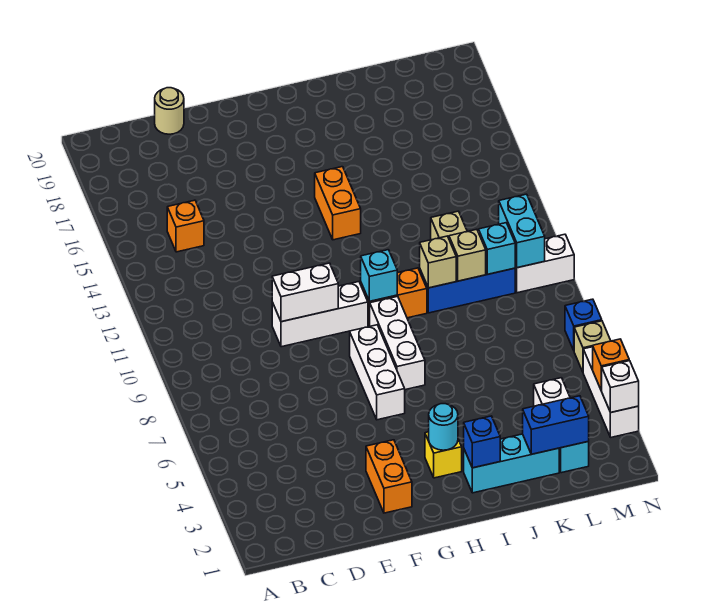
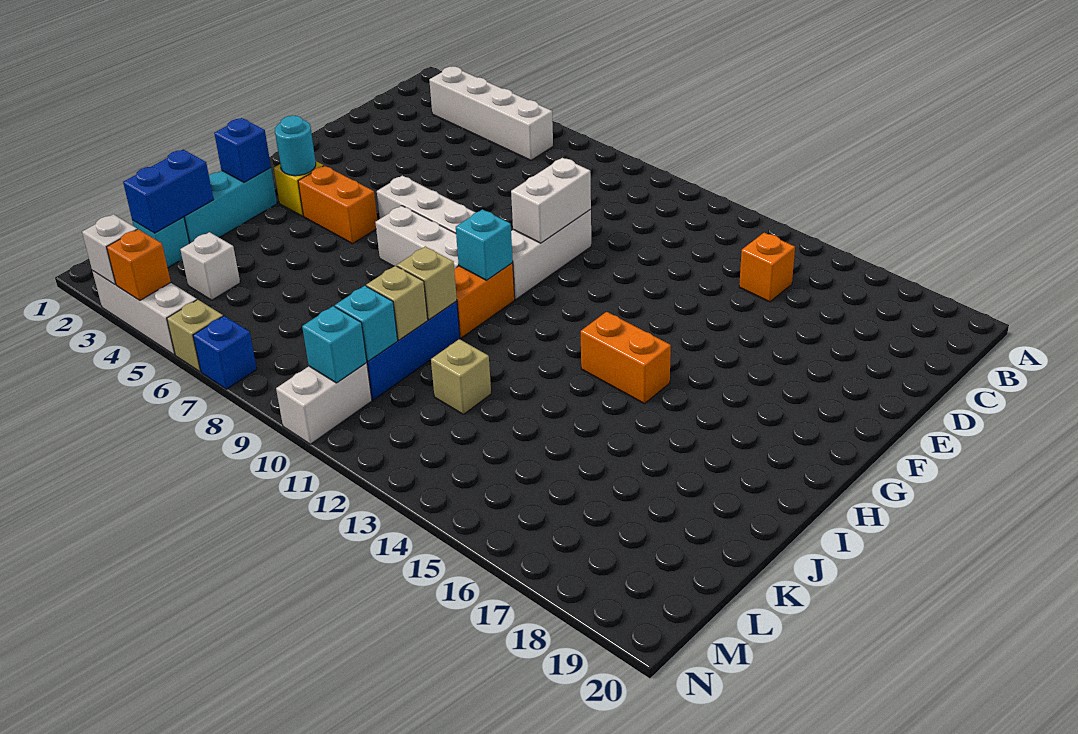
none -> white 1x4 brick [429,67,553,160]
tan 1x1 round brick [155,88,184,134] -> none
orange 1x2 brick [366,440,412,513] -> orange 1x2 brick moved to [298,166,377,244]
cyan 1x2 brick [499,194,545,268] -> cyan 1x1 brick [302,306,367,383]

